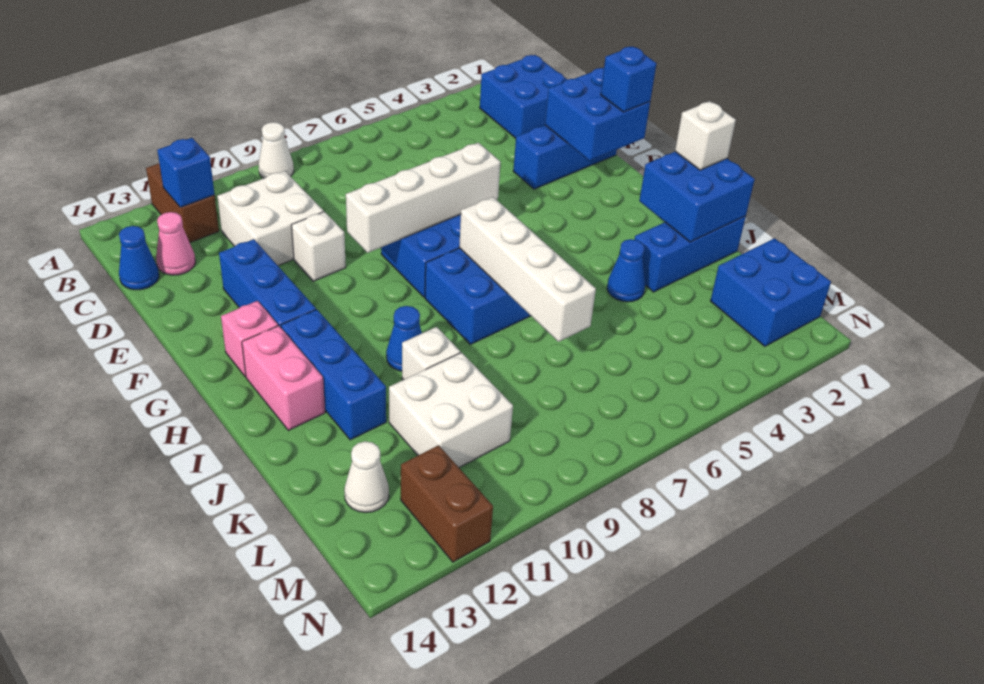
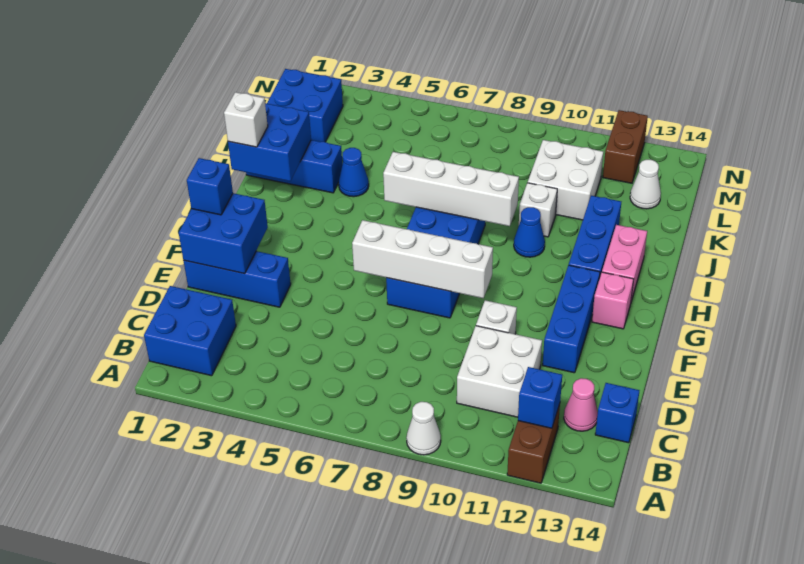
blue 1x1 cone [119,226,159,290] -> blue 1x1 brick [595,383,640,443]
white 1x4 brick [459,197,596,342] -> white 1x4 brick turned to [383,152,519,226]

